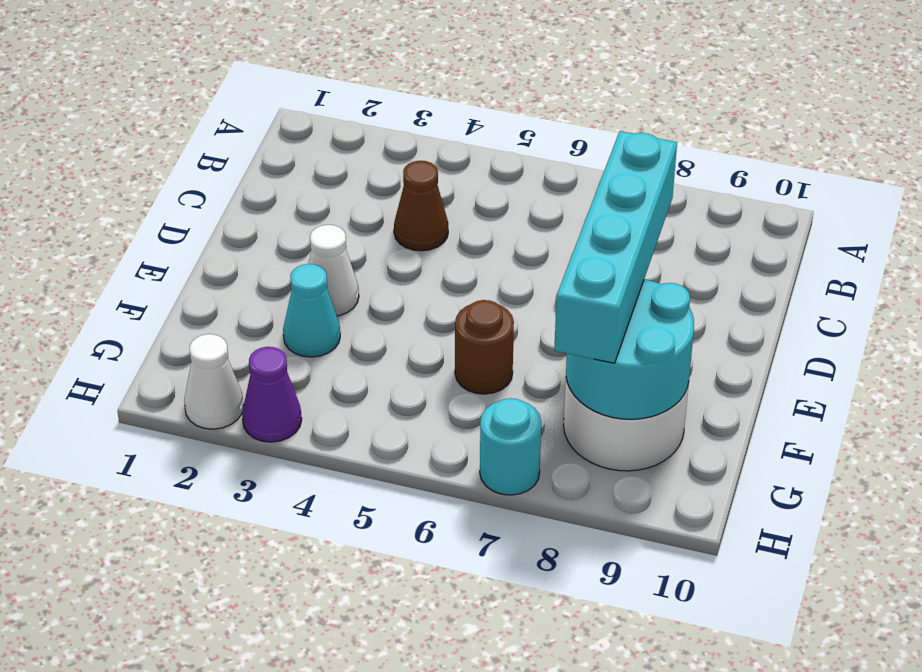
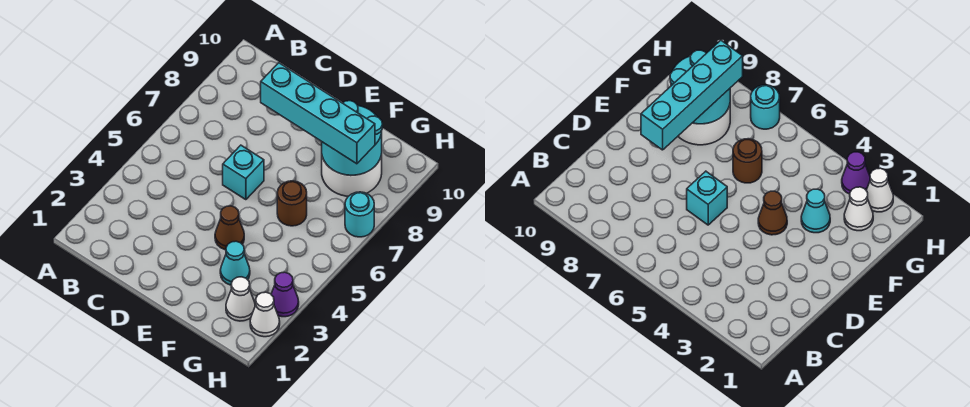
brown 1x1 cone [394,161,448,251] -> brown 1x1 cone moved to [215,206,244,250]
none -> cyan 1x1 brick [223,145,264,200]
white 1x1 cone [308,225,359,316] -> white 1x1 cone moved to [226,277,255,321]

